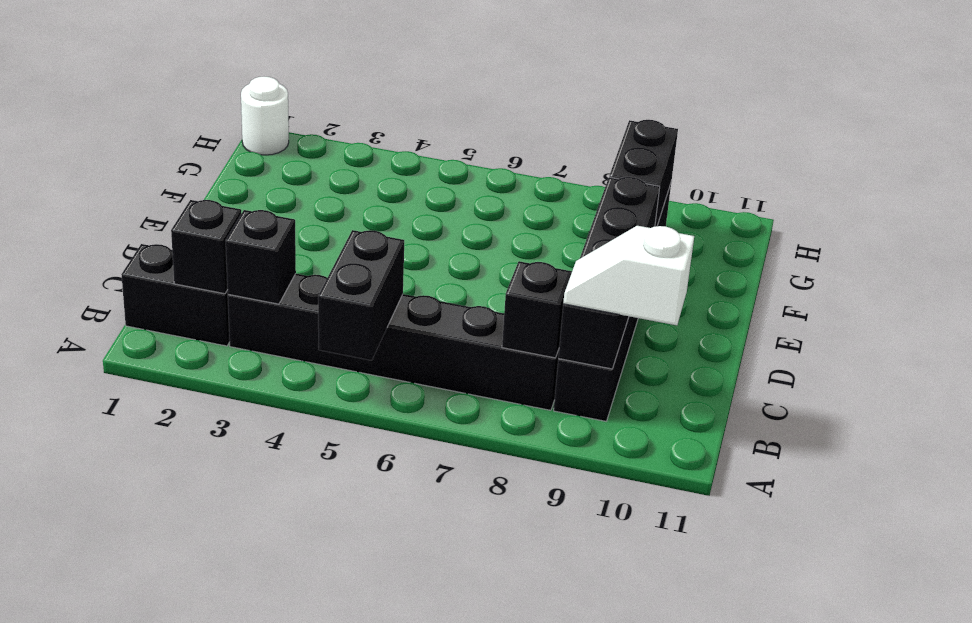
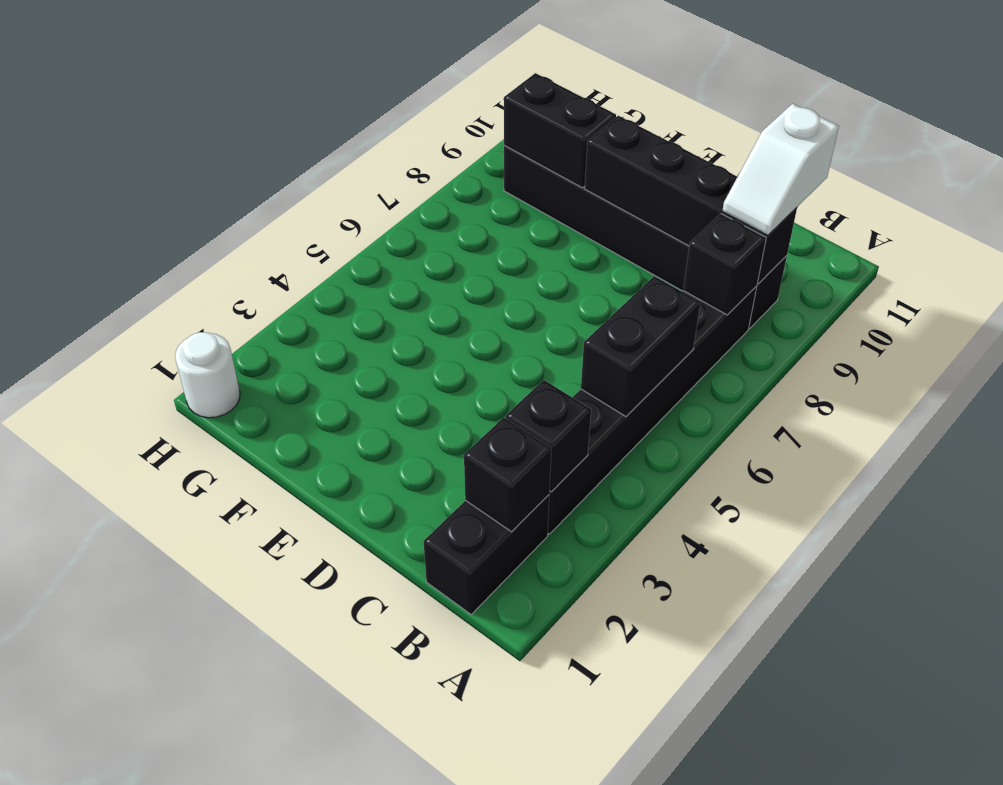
black 1x2 brick [318,230,404,360] -> black 1x2 brick turned to [581,276,701,417]

